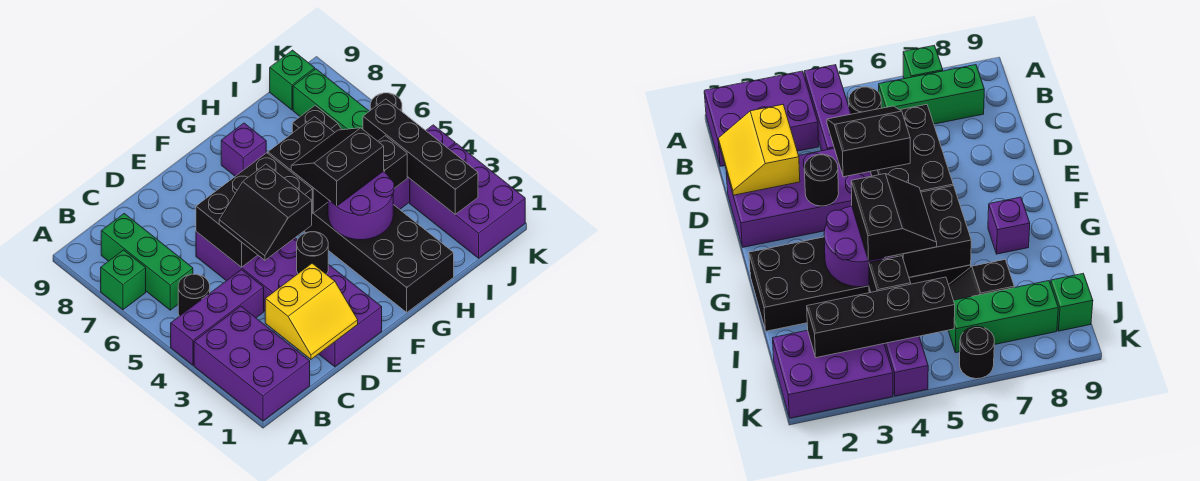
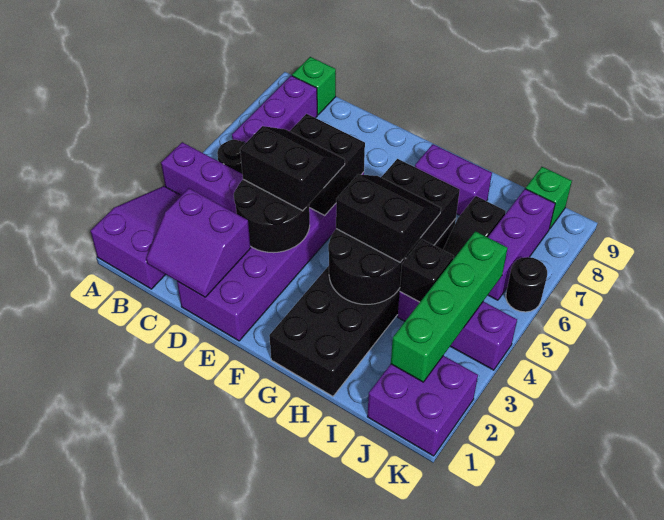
purple 2x3 brick [194,306,310,421] -> purple 2x3 slope [91,186,181,289]
green 1x1 brick [101,250,146,310] -> green 1x1 brick moved to [292,57,336,115]
green 1x3 brick [101,214,193,310] -> purple 1x3 brick [232,76,317,143]
yellow 2x2 slope [265,263,358,359] -> purple 2x2 slope [146,188,251,297]
black 2x2 slope [219,164,312,260] -> black 2x2 slope turned to [240,126,345,211]
black 2x3 brick [196,153,312,267] -> black 2x2 brick [290,114,365,215]
black 1x1 round brick [297,232,328,274] -> black 2x2 round brick [234,179,310,253]
purple 2x2 round brick [328,171,394,240] -> black 2x2 round brick [328,229,405,304]
purple 1x1 brick [221,123,266,176] -> purple 1x2 brick [415,144,492,215]
purple 2x3 brick [410,144,525,258] -> purple 2x2 brick [367,356,478,456]
black 1x4 brick [363,99,478,214] -> green 1x4 brick [391,231,508,382]
green 1x3 brick [293,69,369,130] -> purple 1x3 brick [488,189,555,300]

